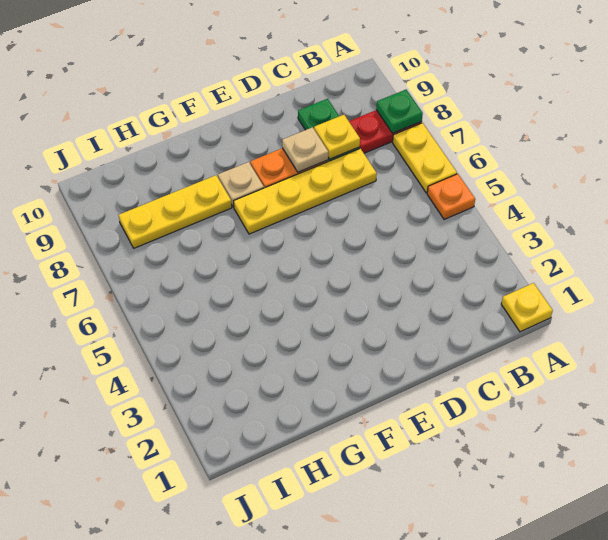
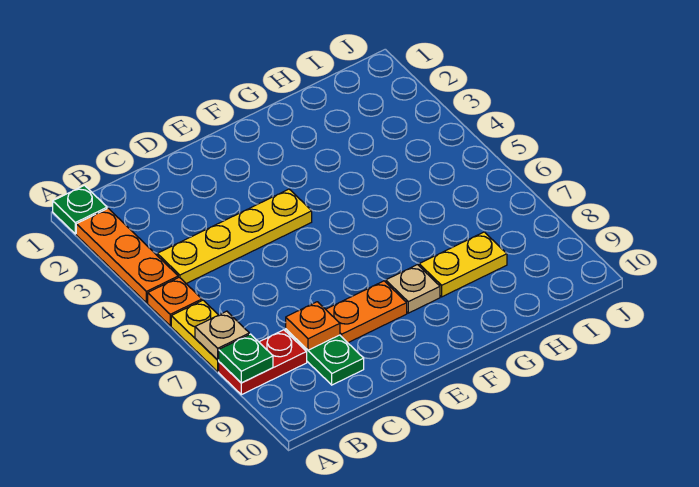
yellow 1x1 plate [501,283,553,332] -> green 1x1 plate [53,185,107,234]
none -> orange 1x3 plate [76,208,178,303]
yellow 1x4 plate [234,149,377,234] -> yellow 1x4 plate moved to [157,189,312,284]
yellow 1x1 plate [314,115,360,159] -> orange 1x1 plate [286,302,340,350]
tan 1x1 plate [282,127,328,172] -> tan 1x1 plate moved to [195,311,249,360]
yellow 1x3 plate [119,175,232,248] -> yellow 1x2 plate [419,232,507,297]

